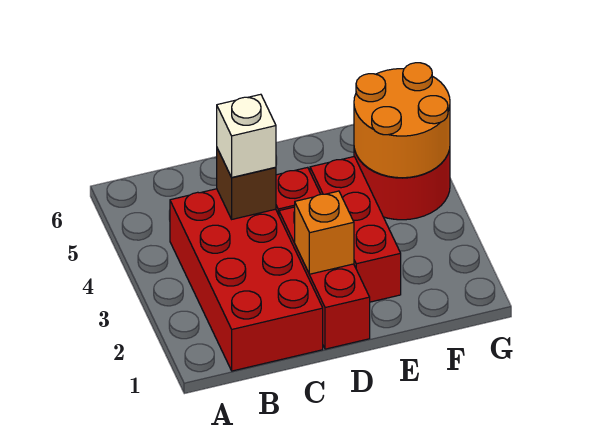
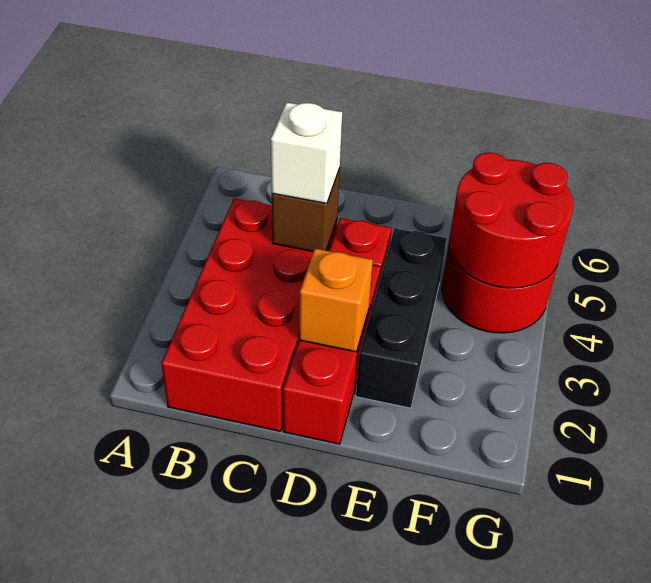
red 1x3 brick [310,157,401,302] -> black 1x3 brick [356,228,447,408]
orange 2x2 round brick [354,63,450,178] -> red 2x2 round brick [449,153,573,288]

